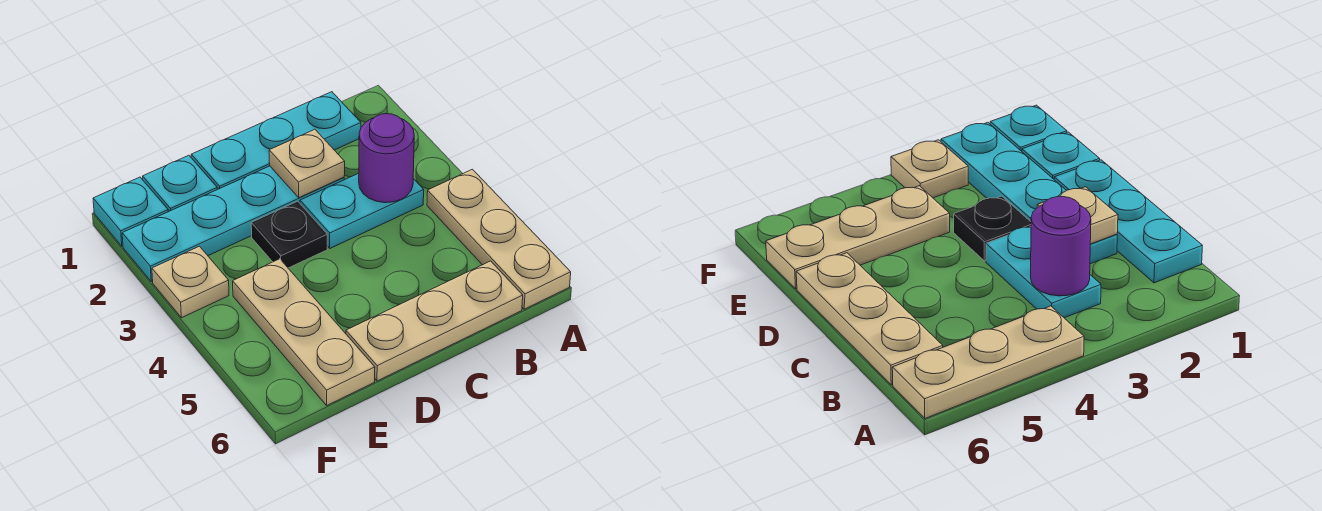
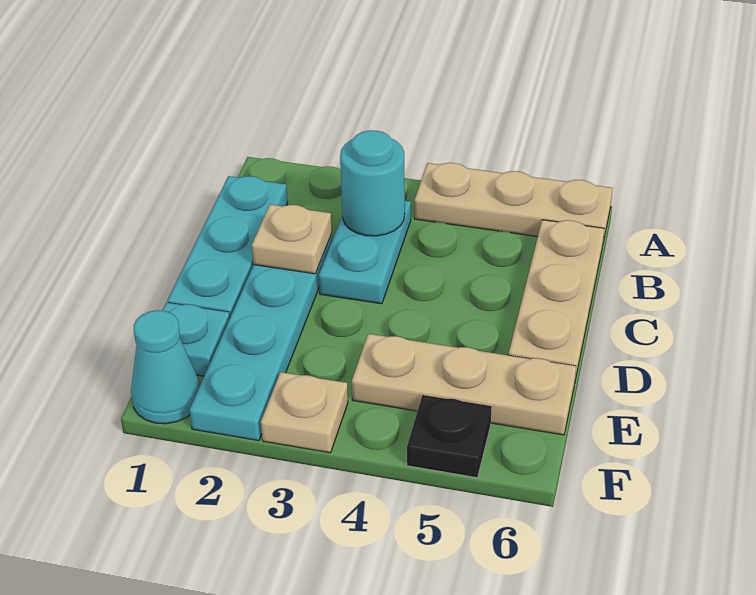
purple 1x1 round brick [359,114,414,203] -> cyan 1x1 round brick [340,130,405,236]
black 1x1 plate [251,201,327,268] -> black 1x1 plate moved to [407,395,492,478]
cyan 1x1 plate [93,177,168,246] -> cyan 1x1 cone [131,310,200,424]

